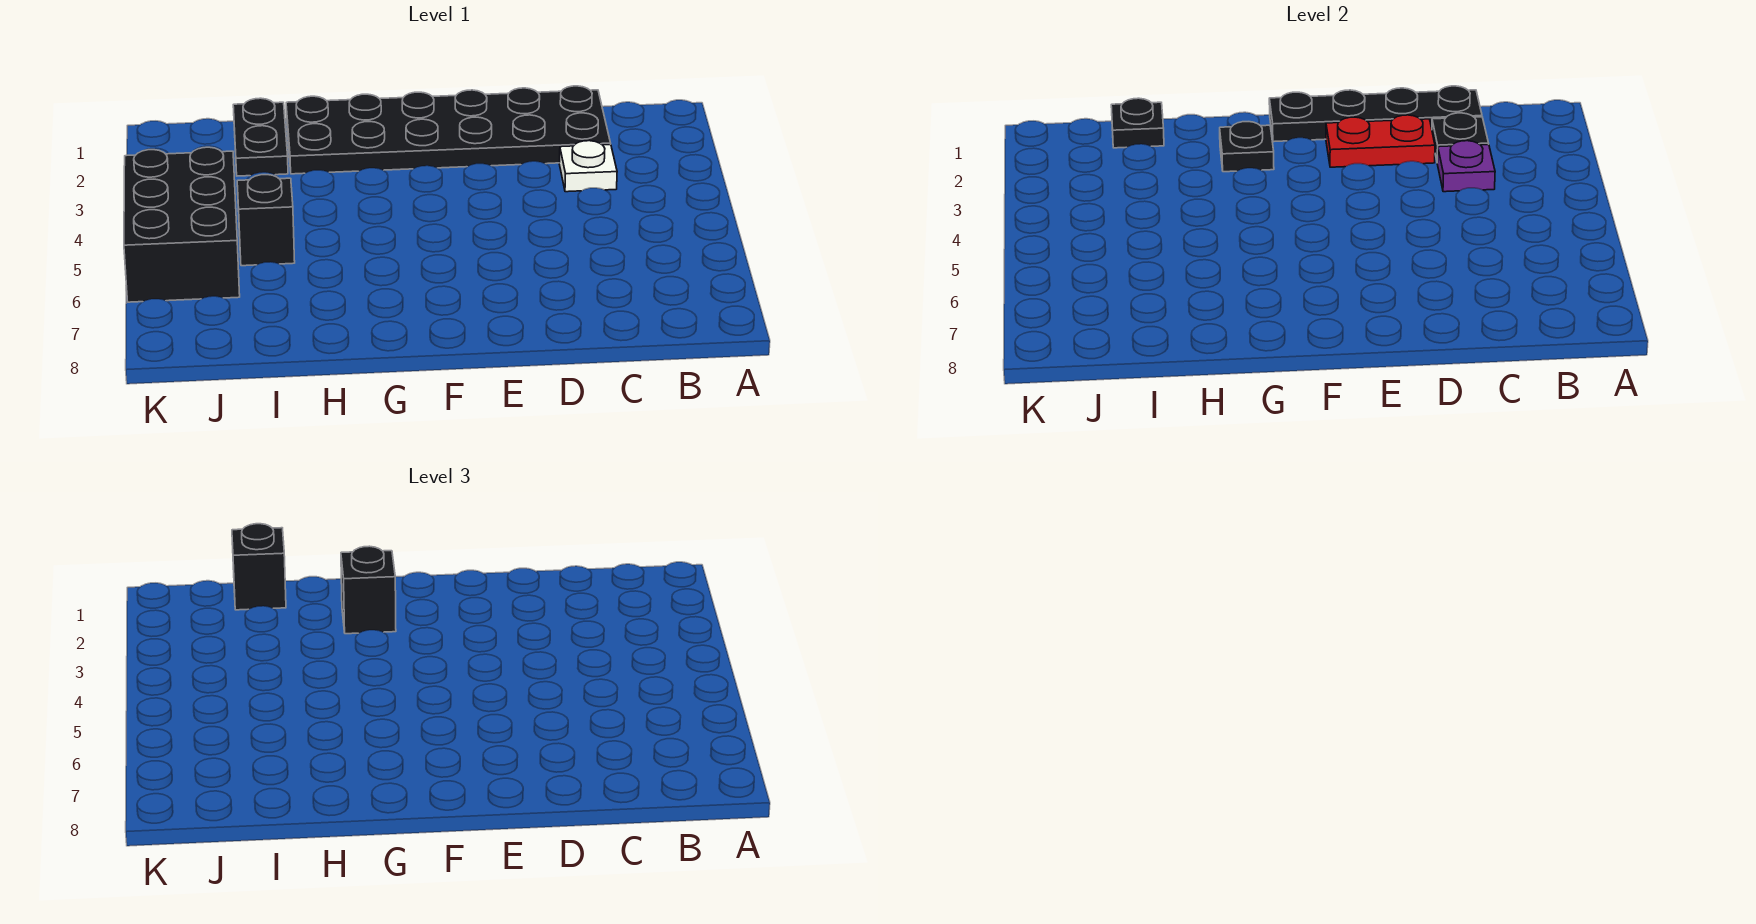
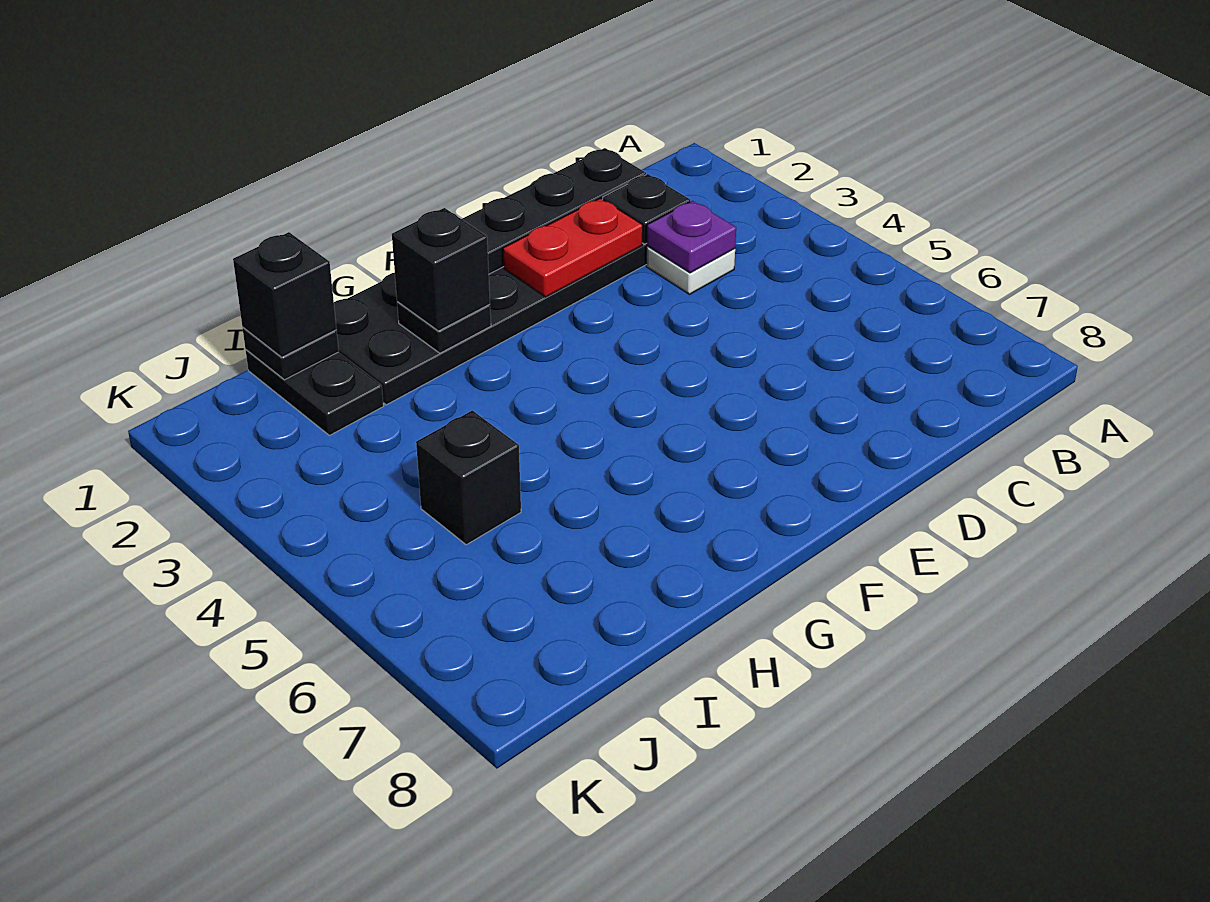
black 2x3 brick [124,147,240,302] -> none

